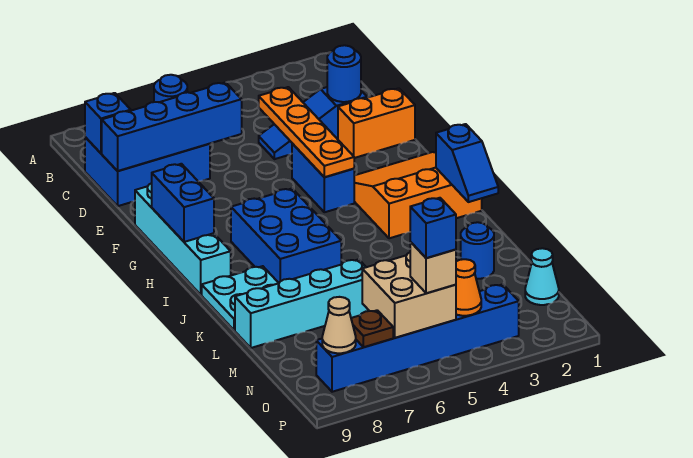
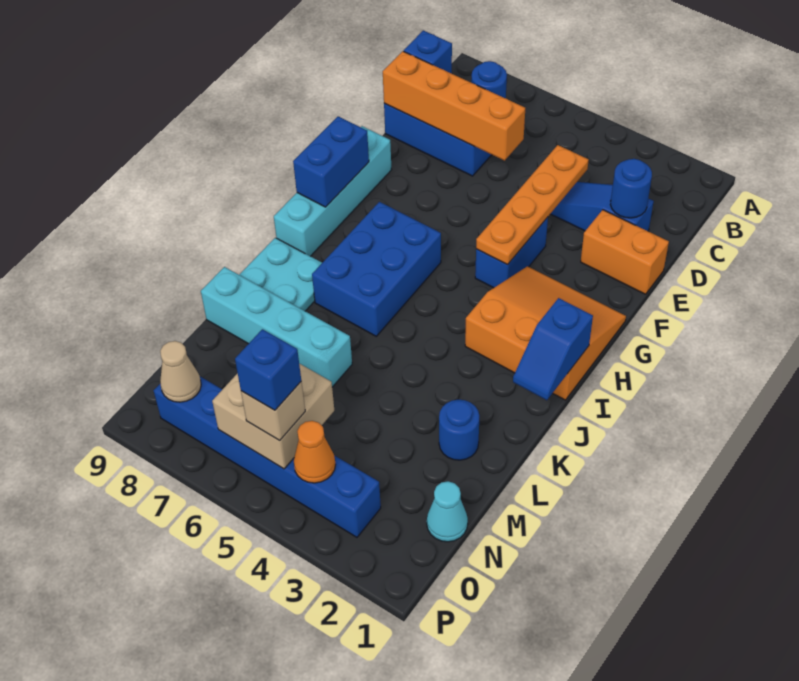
blue 1x4 brick [102,82,242,171] -> orange 1x4 brick [383,51,525,161]
brown 1x1 plate [351,310,393,347] -> none

